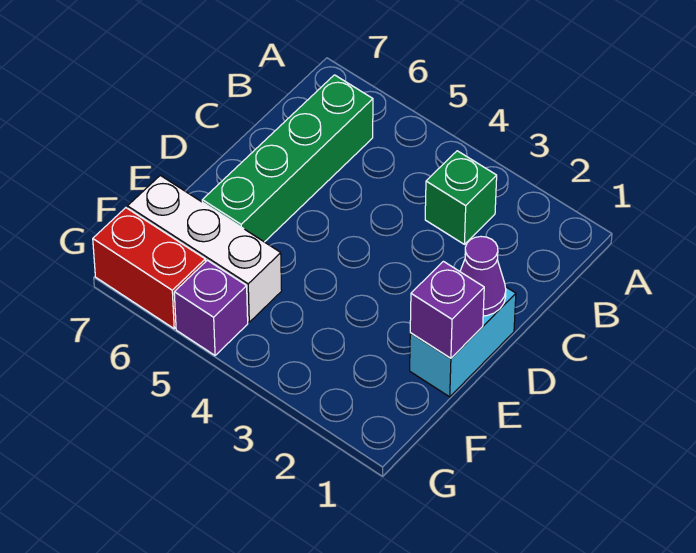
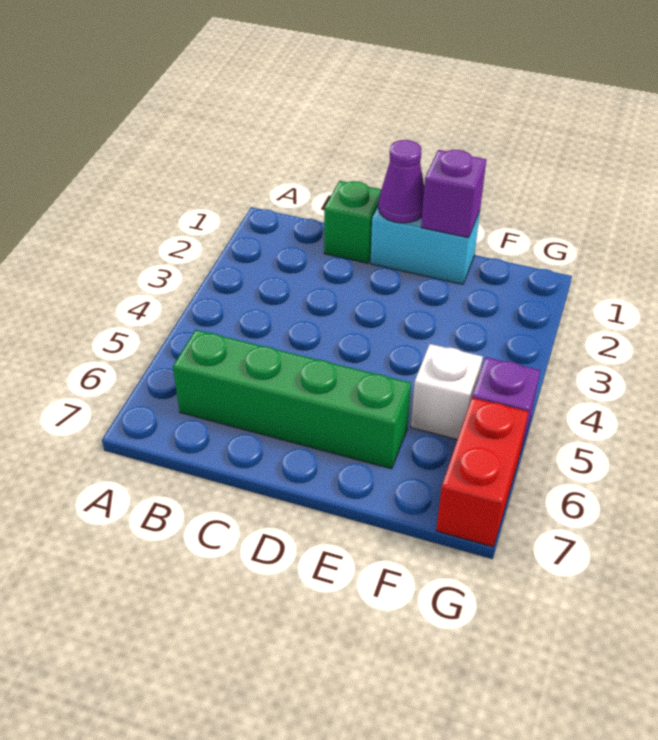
green 1x1 brick [425,151,497,244] -> green 1x1 brick moved to [324,181,381,263]
white 1x3 brick [128,175,282,322] -> white 1x1 brick [411,344,483,439]

